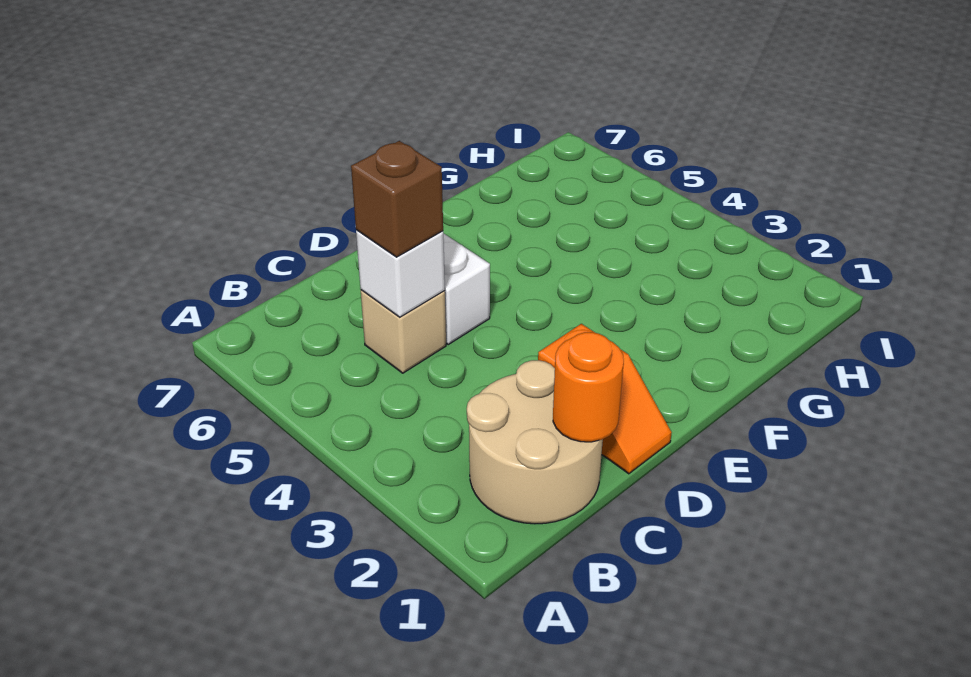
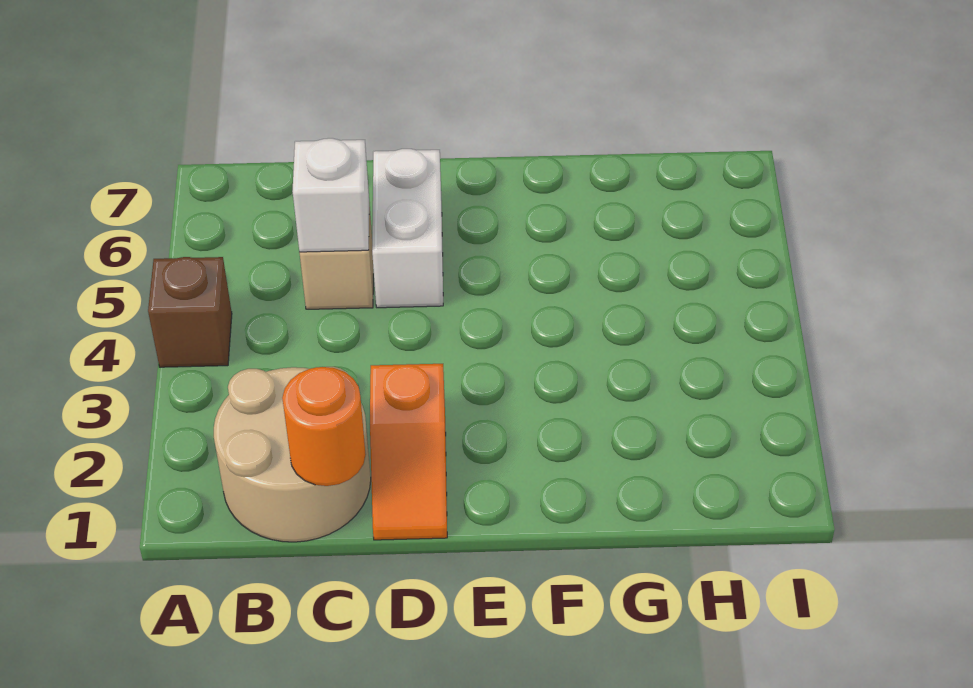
brown 1x1 brick [351,141,443,257] -> brown 1x1 brick moved to [148,257,232,367]

